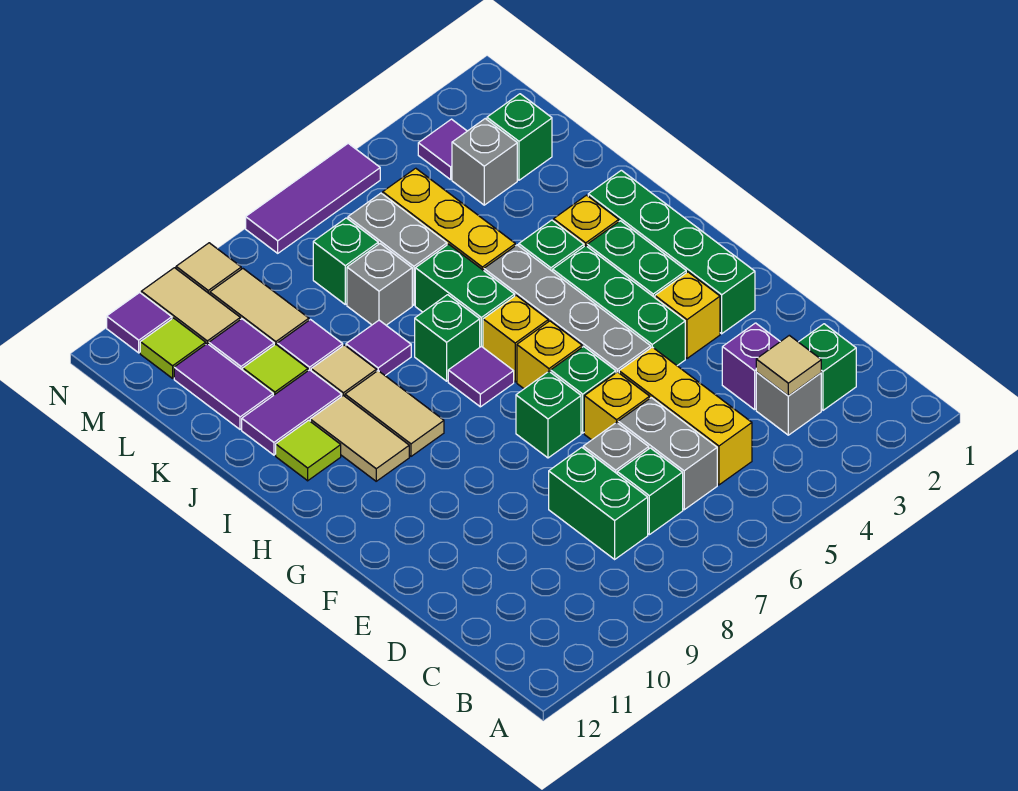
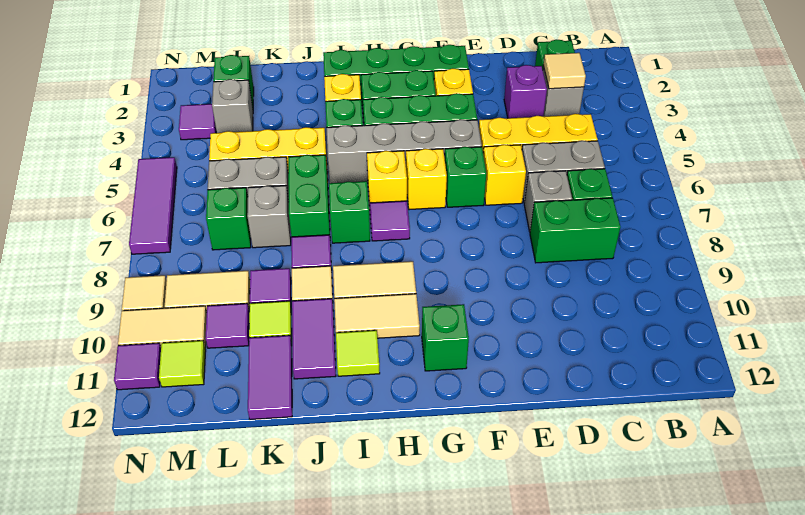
green 1x1 brick [516,372,581,458] -> green 1x1 brick moved to [422,304,469,371]
green 1x2 brick [415,244,515,347] -> green 1x2 brick turned to [288,155,330,237]
purple 1x2 tile [174,344,273,430] -> purple 1x2 tile turned to [248,335,292,420]

